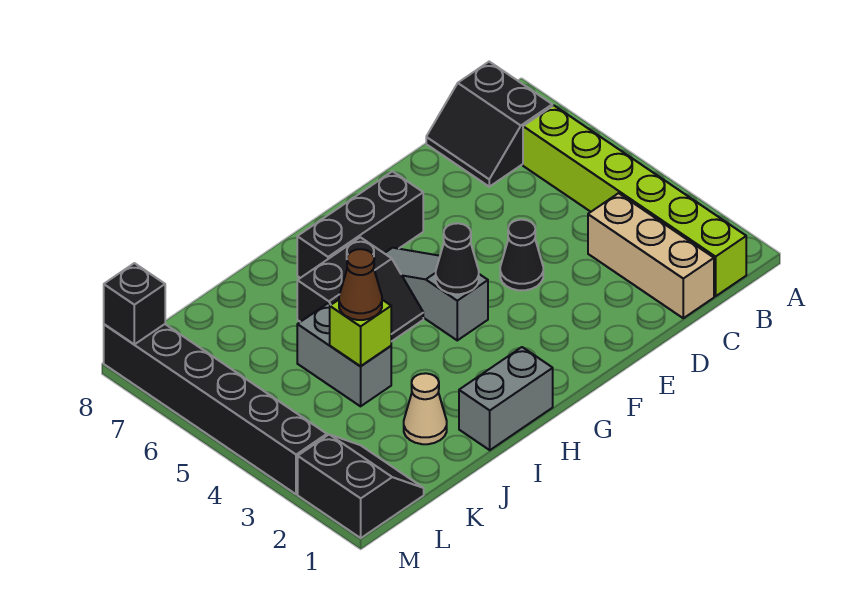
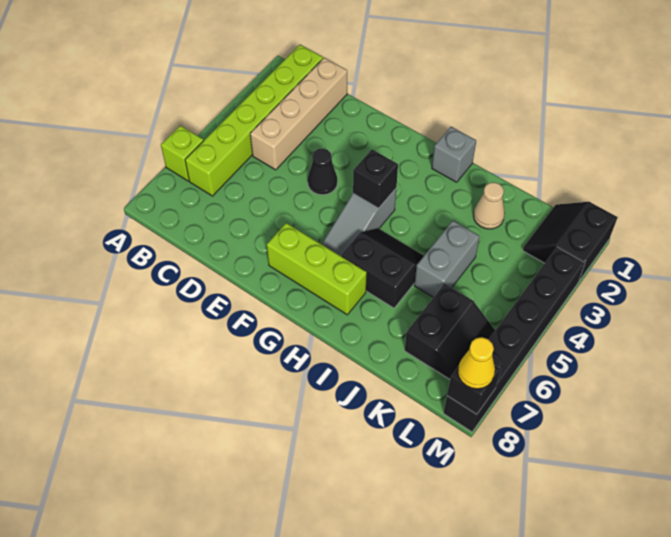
black 2x2 slope [426,62,552,187] -> black 2x2 slope moved to [405,284,495,379]
tan 1x3 brick [588,193,714,318] -> tan 1x4 brick [250,58,347,170]
black 1x3 brick [297,172,423,278] -> lime 1x3 brick [267,223,367,315]
black 1x1 cone [436,223,479,294] -> black 1x1 brick [353,149,398,208]
grey 1x2 brick [459,347,553,450] -> grey 1x1 brick [432,127,476,182]
lime 1x1 brick [330,300,391,366] -> lime 1x1 brick moved to [161,126,204,181]
brown 1x1 cone [339,249,382,320] -> none
none -> yellow 1x1 cone [458,337,495,389]

